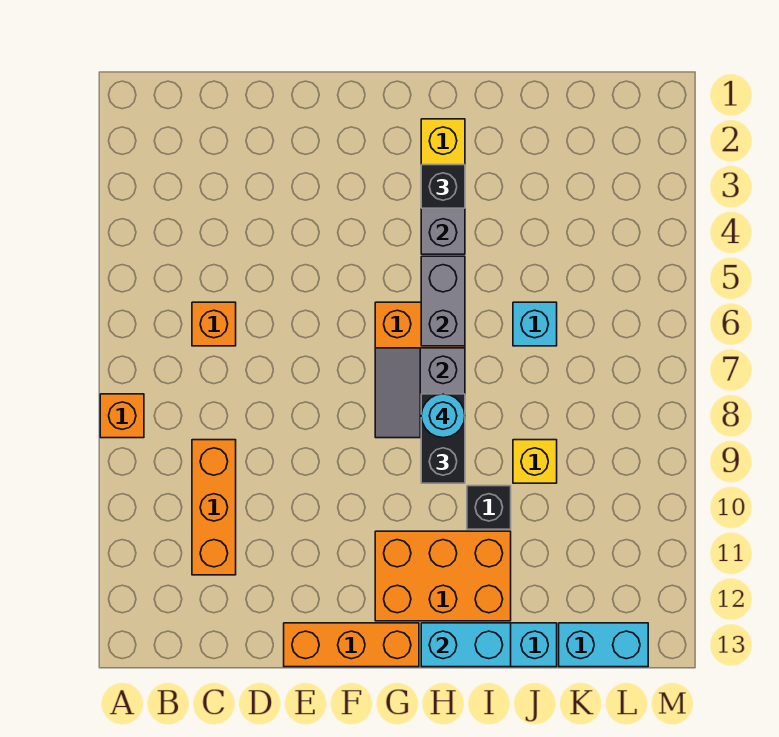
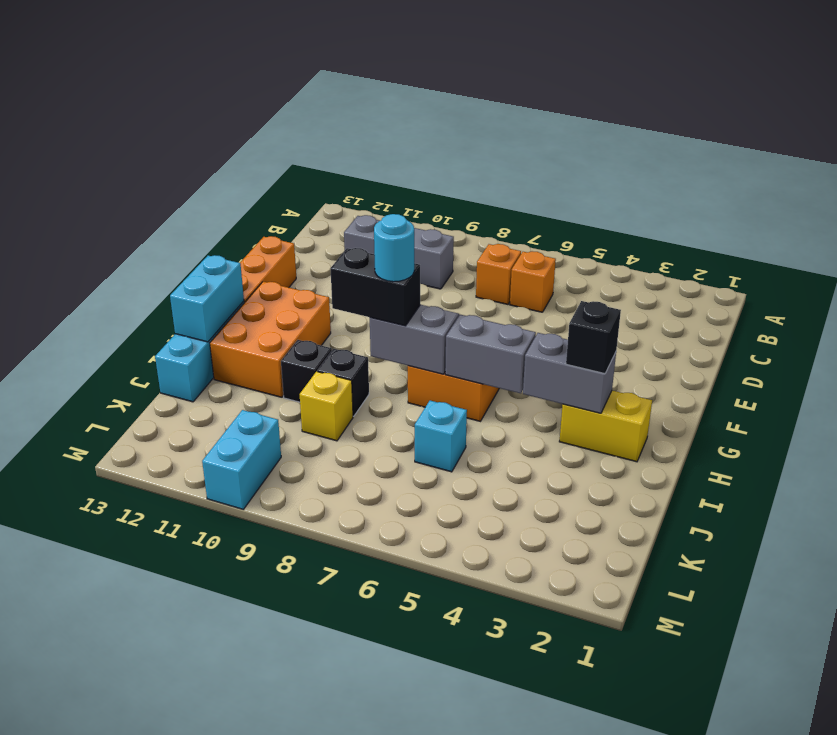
orange 1x1 brick [100,394,144,438] -> orange 1x1 brick moved to [476,244,521,304]
orange 1x3 brick [192,440,236,575] -> grey 1x3 brick [344,215,454,289]
none -> black 1x1 brick [317,349,369,416]
cyan 1x2 brick [559,623,648,667] -> cyan 1x2 brick moved to [202,410,281,509]

